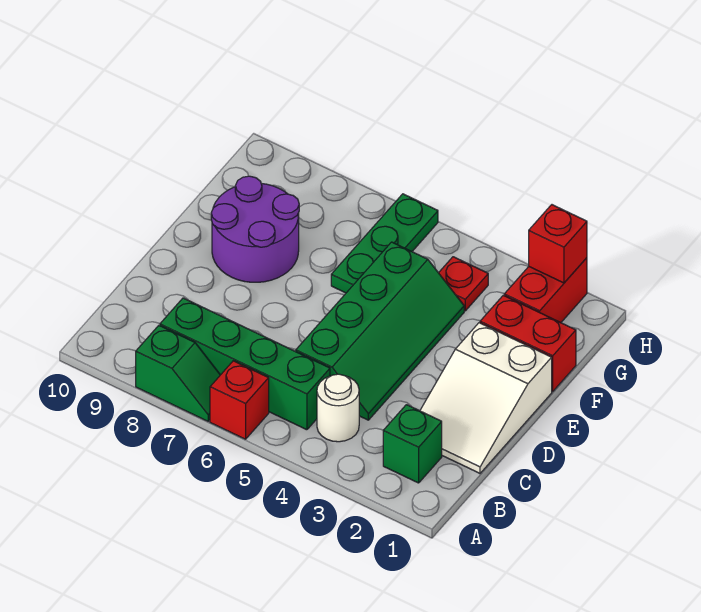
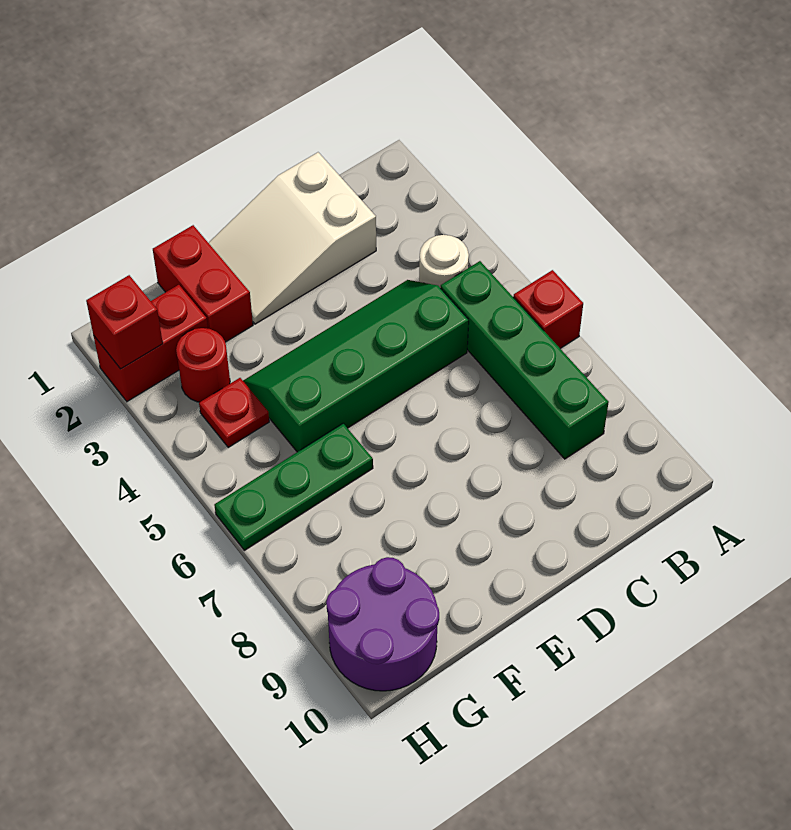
green 1x2 slope [136,326,220,421] -> none
green 1x1 brick [383,405,442,483] -> none
white 2x3 slope [420,323,552,473] -> white 2x3 slope turned to [209,152,376,324]
purple 2x2 round brick [211,176,299,282] -> purple 2x2 round brick moved to [326,557,439,691]
none -> red 1x1 round brick [176,328,230,402]

